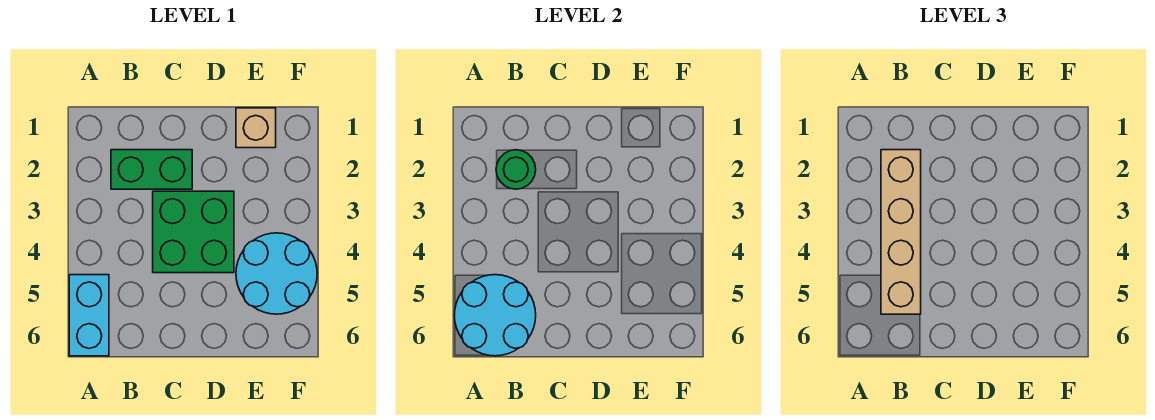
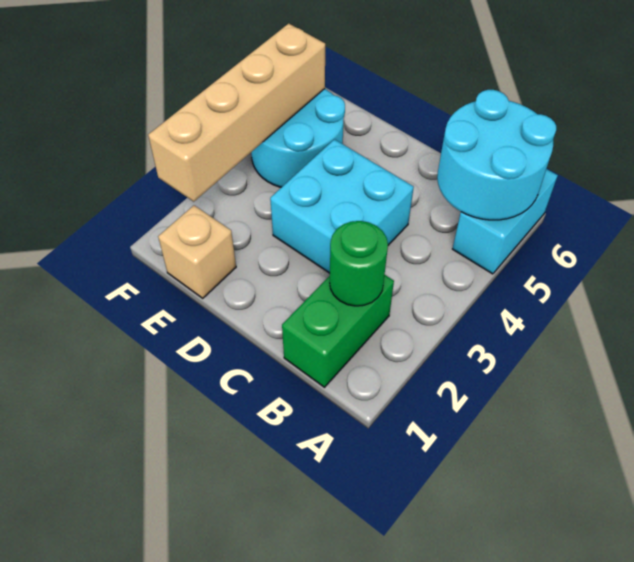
green 1x2 brick [111,150,192,189] -> green 1x2 brick turned to [282,275,394,387]
tan 1x4 brick [881,150,921,314] -> tan 1x4 brick moved to [148,24,325,202]
green 2x2 brick [153,191,234,273] -> cyan 2x2 brick [270,139,414,273]

